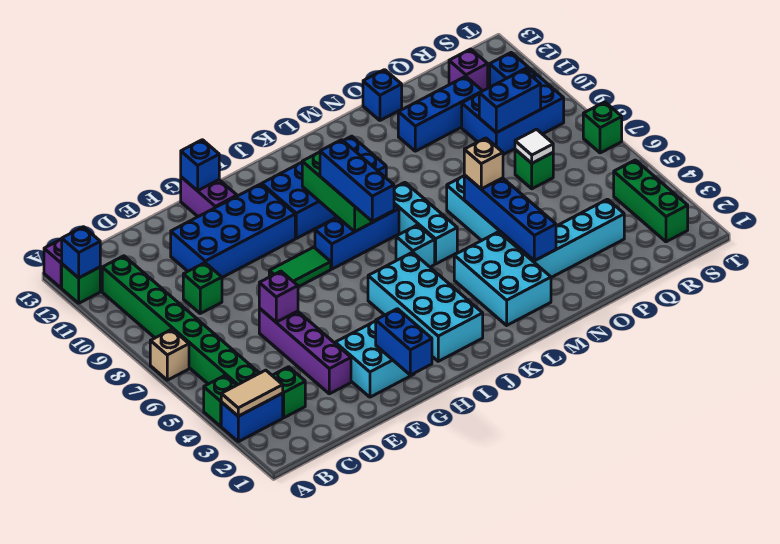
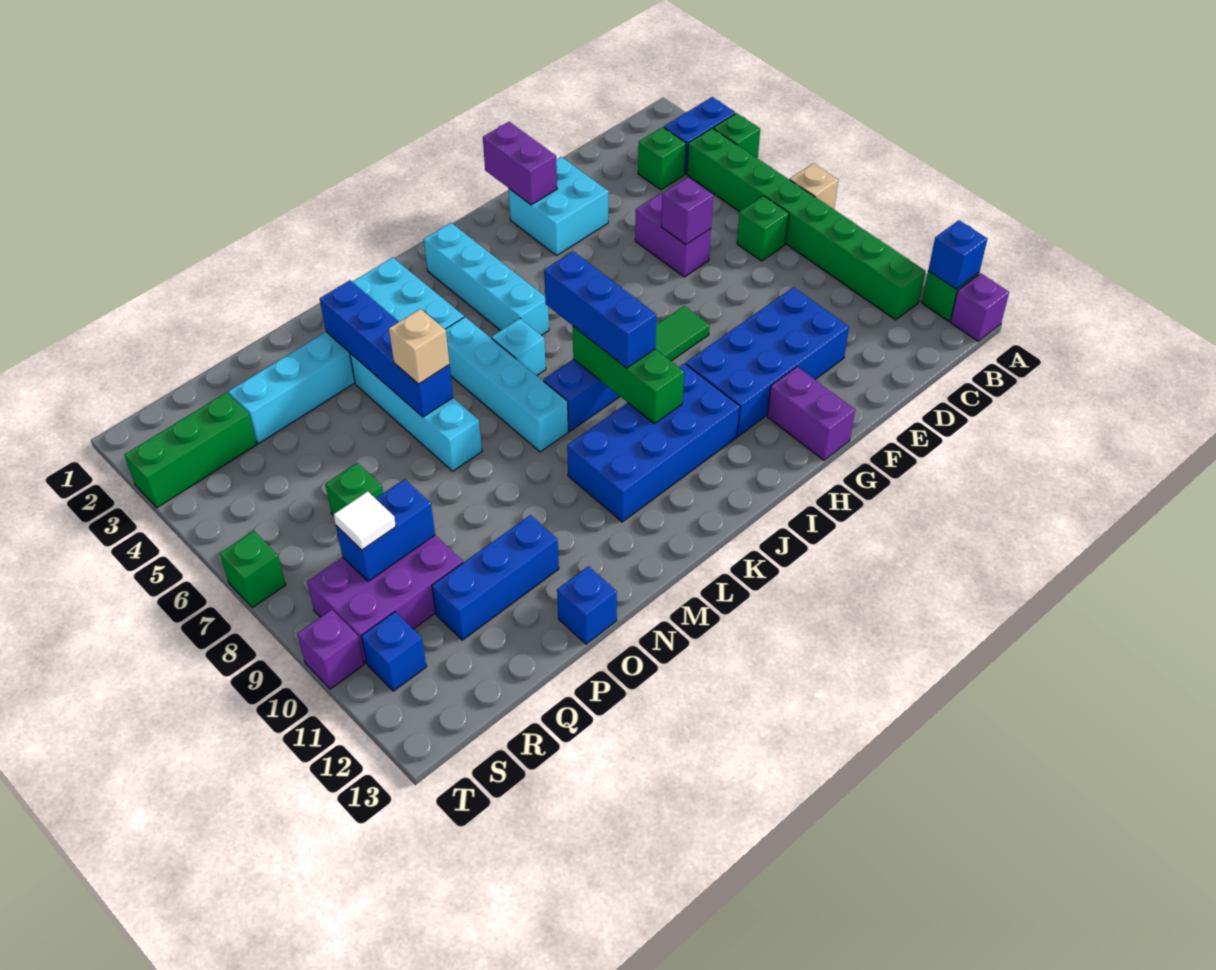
tan 1x2 tile [221,370,283,416] -> none
green 1x1 brick [183,263,222,313] -> green 1x1 brick moved to [737,196,789,261]
purple 1x4 brick [259,308,351,394] -> purple 1x2 brick [635,193,711,277]
blue 1x2 brick [376,309,432,375] -> purple 1x2 brick [483,122,557,205]
blue 1x1 brick [181,140,219,191] -> none
cyan 2x4 brick [368,252,483,361] -> cyan 1x4 brick [424,223,549,335]
cyan 1x3 brick [394,182,457,264] -> cyan 1x4 brick [445,317,568,452]
white 1x1 tile [515,129,553,163] -> white 1x1 tile moved to [334,491,396,550]
blue 2x3 brick [462,68,564,155] -> purple 2x3 brick [307,535,463,663]
purple 1x1 brick [449,49,488,91] -> purple 1x1 brick moved to [297,610,364,689]
green 1x3 brick [614,160,688,242] -> green 1x3 brick turned to [125,392,257,508]

